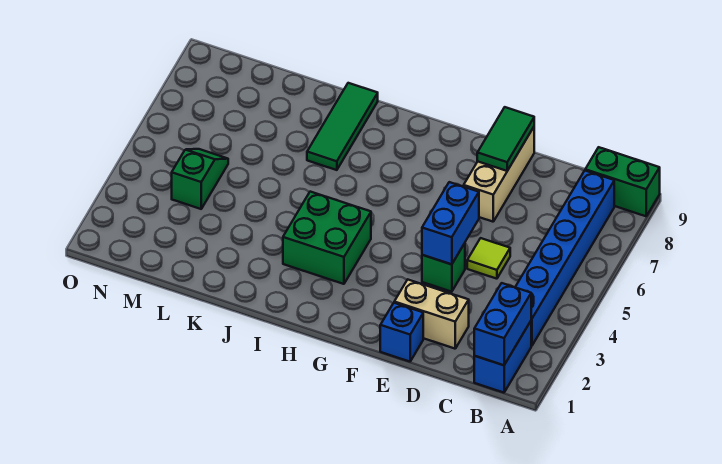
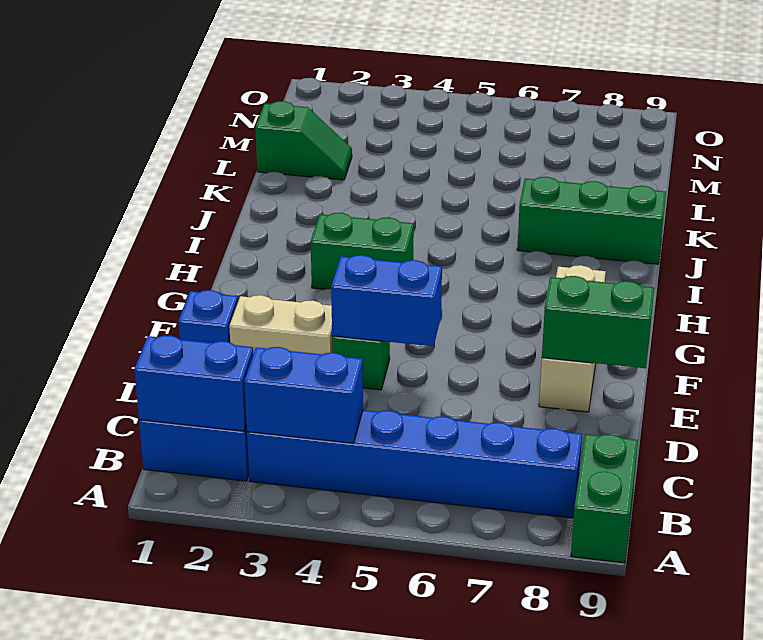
none -> blue 1x2 brick [244,347,363,443]
tan 1x2 brick [394,280,469,349] -> tan 1x2 brick turned to [229,295,332,354]
lime 1x1 tile [467,238,510,279] -> none
tan 1x3 brick [464,127,534,222] -> tan 1x3 brick turned to [539,265,606,412]
green 1x2 tile [477,107,534,171] -> green 1x2 brick [542,276,654,368]
green 2x2 brick [283,192,371,284] -> green 1x2 brick [311,213,414,289]
green 1x3 tile [307,83,378,170] -> green 1x3 brick [517,177,666,264]
green 1x2 slope [172,149,228,209] -> green 1x2 slope moved to [255,101,352,180]

